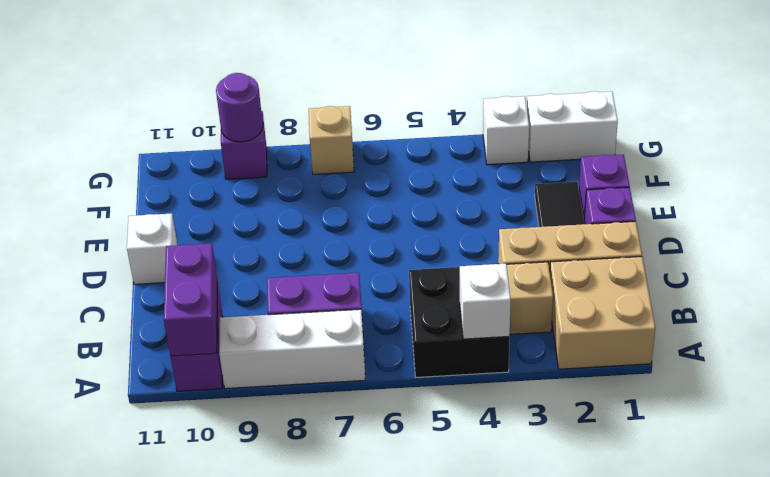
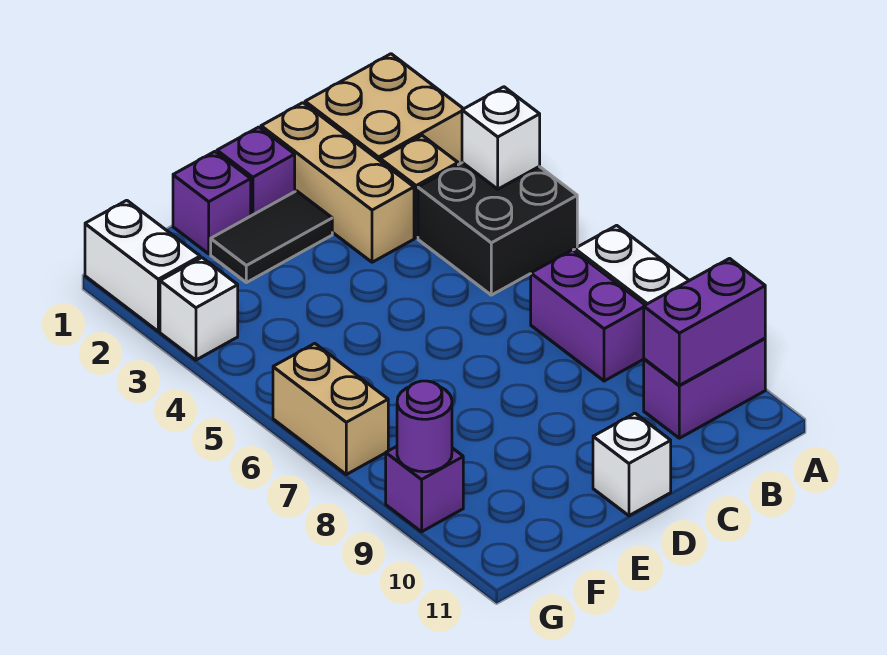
tan 1x1 brick [309,106,354,174] -> tan 1x2 brick [273,343,388,474]

